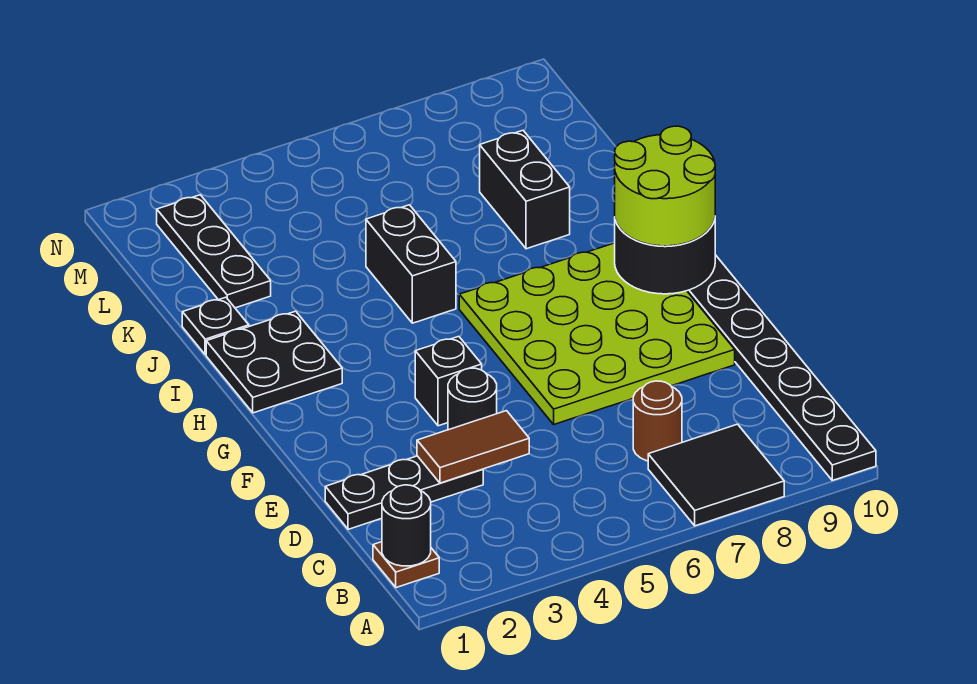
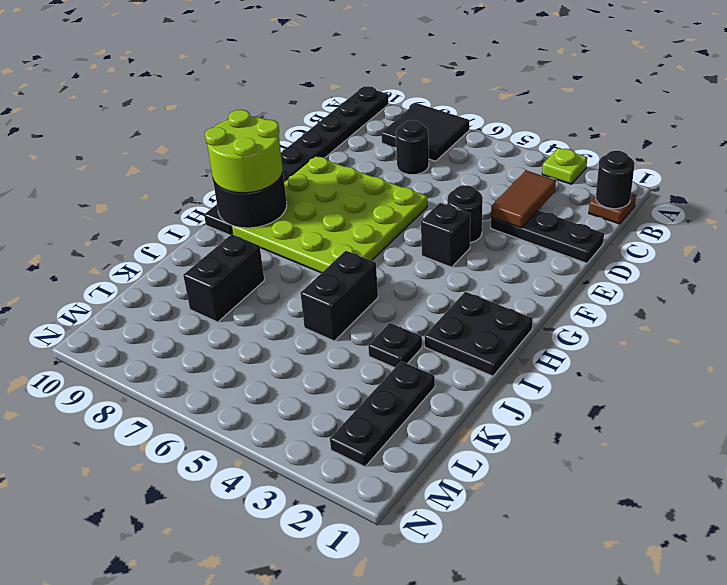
none -> lime 1x1 plate [542,148,587,184]
brown 1x1 round brick [633,381,682,461] -> black 1x1 round brick [396,120,429,175]
brown 1x2 tile [417,411,529,483] -> brown 1x2 tile turned to [491,171,556,228]
black 1x1 plate [182,297,249,355] -> black 1x1 plate moved to [368,323,422,368]

